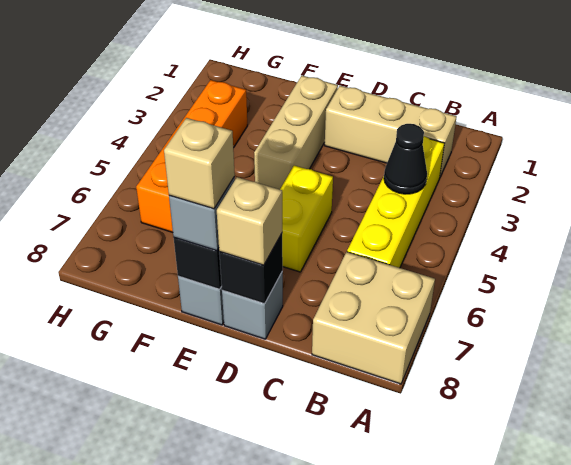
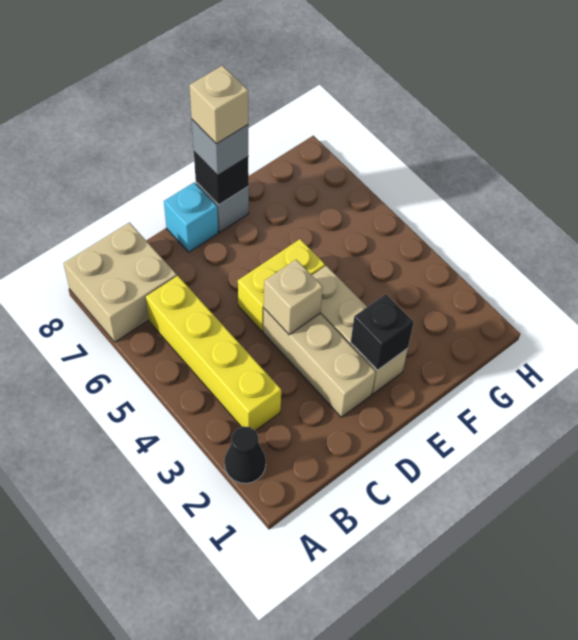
tan 1x3 brick [325,86,457,177] -> tan 1x3 brick turned to [263,309,376,417]
black 1x1 cone [384,124,427,194] -> black 1x1 cone moved to [224,426,266,483]
yellow 1x2 brick [280,165,333,272] -> yellow 1x2 brick turned to [238,239,325,332]
grey 1x1 brick [222,271,283,339] -> cyan 1x1 brick [164,183,218,252]
black 1x1 brick [219,234,283,304] -> black 1x1 brick moved to [351,294,414,370]
tan 1x1 brick [217,177,282,265] -> tan 1x1 brick moved to [264,260,323,335]
orange 1x4 brick [136,80,247,232] -> none

